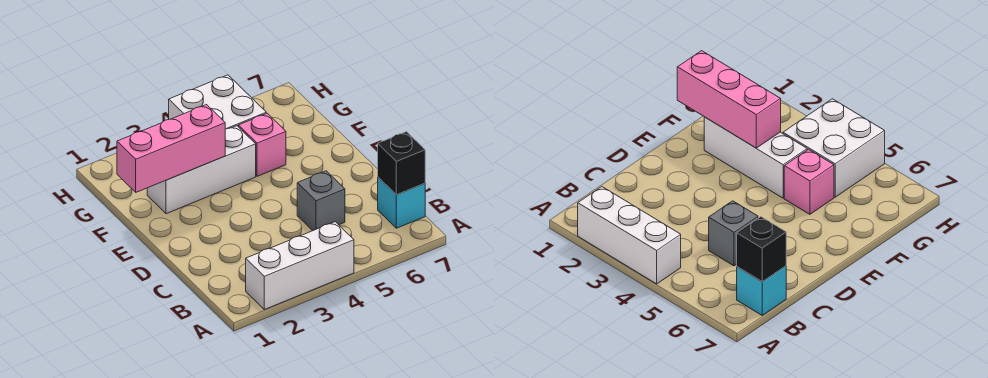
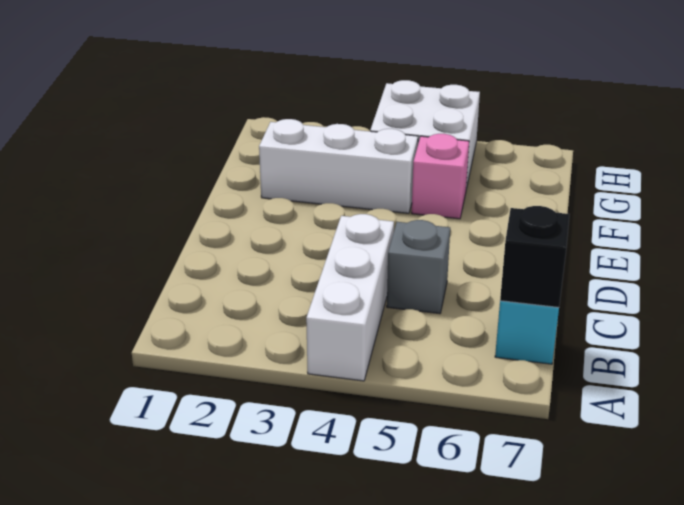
white 1x3 brick [246,222,354,310] -> white 1x3 brick turned to [306,214,394,381]
pink 1x3 brick [117,105,225,192] -> none

